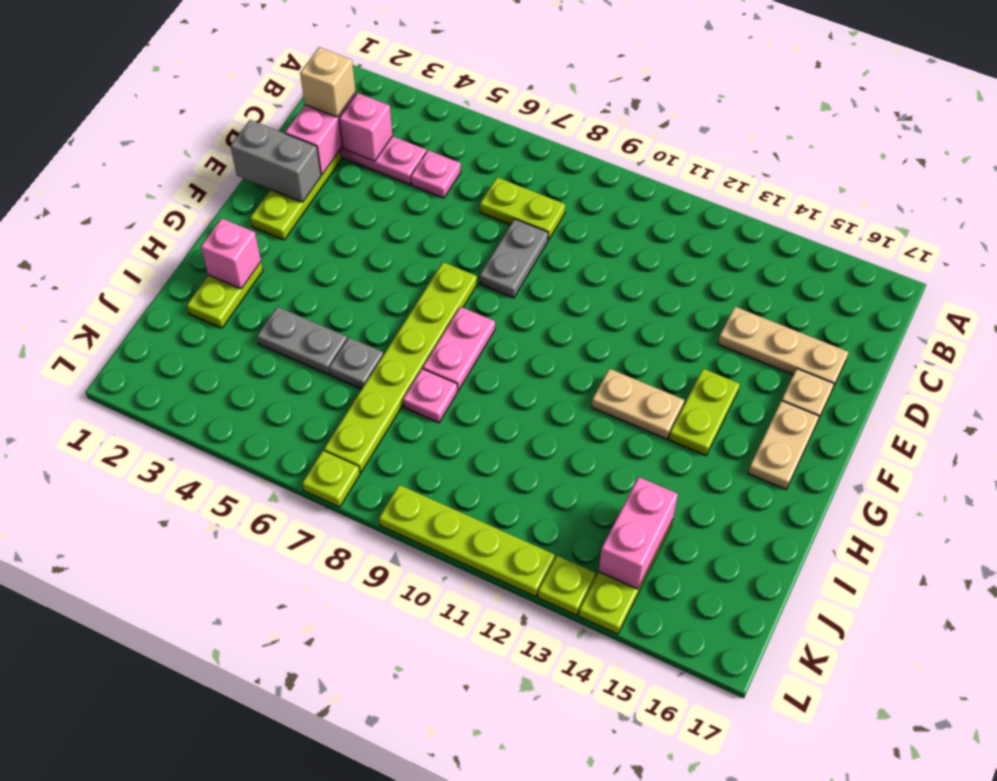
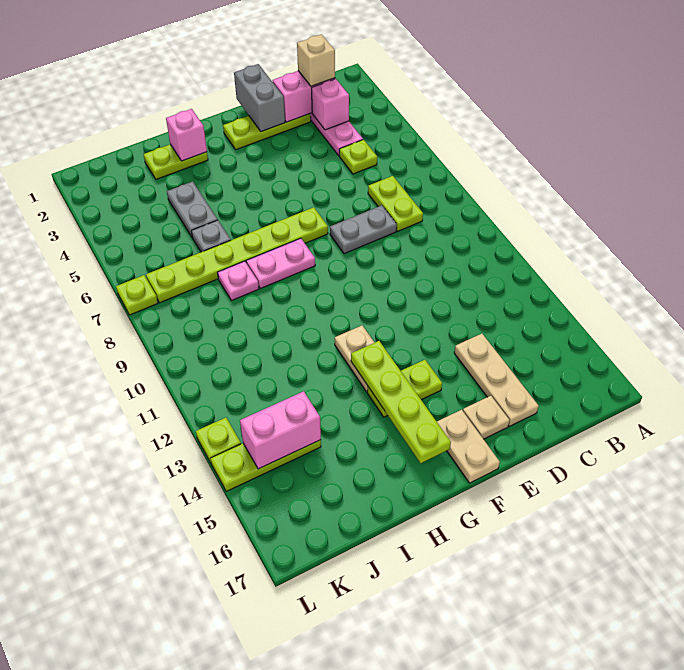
pink 1x1 plate [411,150,461,198] -> lime 1x1 plate [339,140,377,174]
tan 1x2 plate [748,401,819,489] -> tan 1x2 plate turned to [437,410,500,483]
lime 1x4 plate [379,485,555,597] -> lime 1x4 plate moved to [351,341,451,463]

